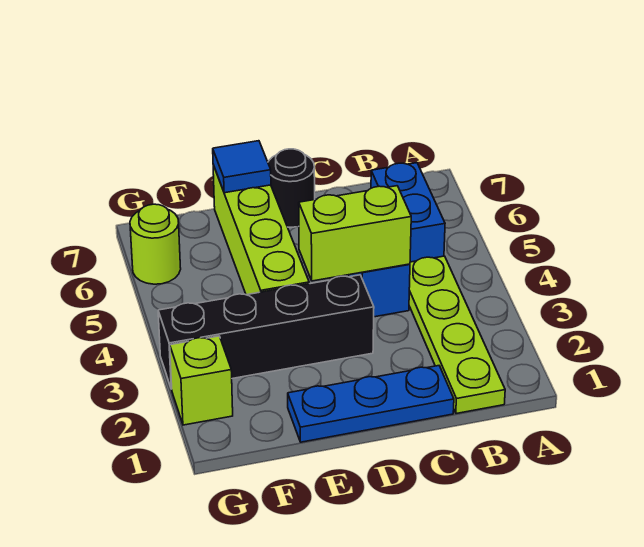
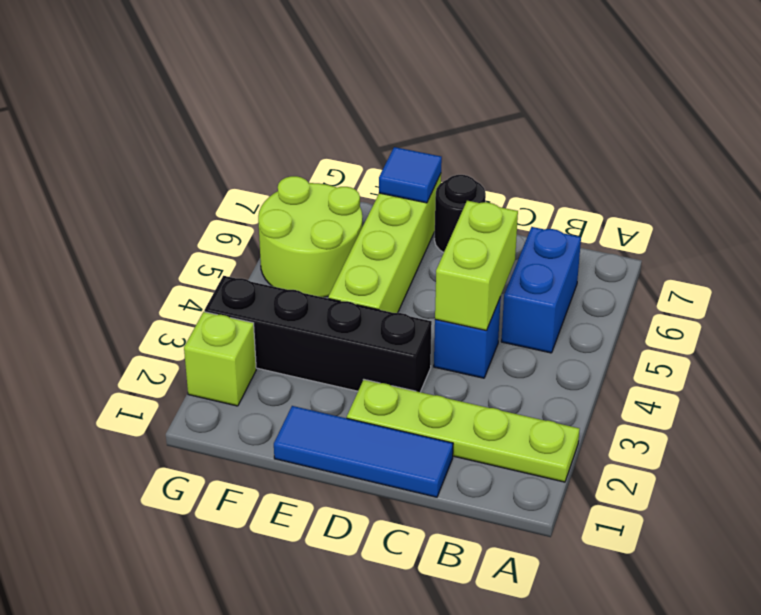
lime 1x4 plate [409,256,505,414] -> lime 1x4 plate turned to [347,380,580,482]
blue 1x3 plate [288,366,454,442] -> blue 1x3 tile [274,406,453,497]
lime 1x2 brick [299,186,411,281] -> lime 1x2 brick turned to [435,201,518,331]
lime 1x1 round brick [130,204,181,284] -> lime 2x2 round brick [258,176,362,297]

